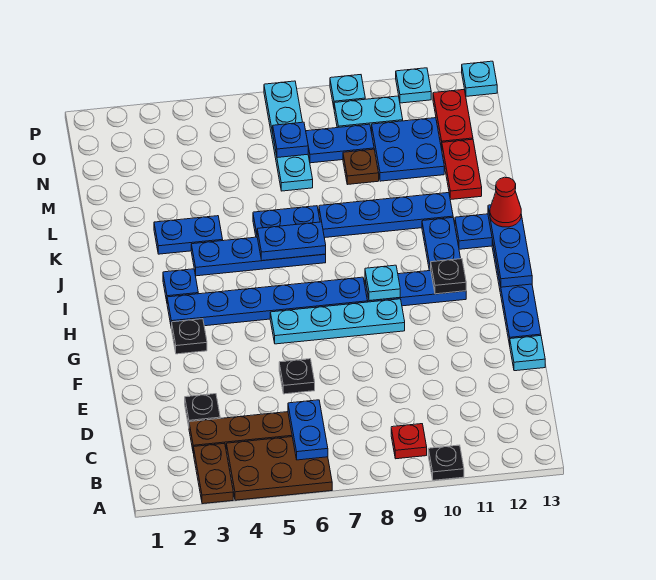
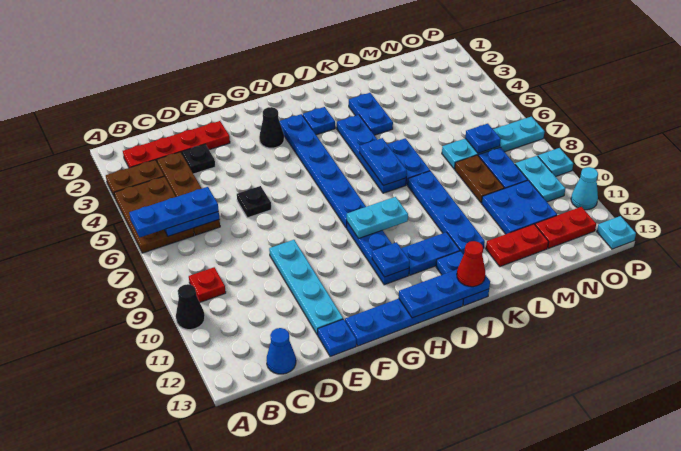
none -> blue 1x3 plate [129,187,219,237]
black 1x1 plate [428,445,464,480] -> black 1x1 cone [176,284,205,330]
none -> red 1x4 plate [123,121,230,168]
none -> blue 1x1 cone [267,328,296,374]
cyan 1x1 plate [510,336,545,371] -> blue 1x1 plate [318,319,356,357]
black 1x1 plate [172,319,207,354] -> black 1x1 cone [259,107,284,148]
cyan 1x4 plate [270,299,405,344] -> cyan 1x4 plate moved to [269,240,343,335]
cyan 1x1 plate [365,265,400,301] -> cyan 1x2 plate [347,197,408,238]
black 1x1 plate [431,259,466,294] -> blue 1x1 plate [372,242,410,277]
brown 1x1 plate [343,149,379,185] -> brown 1x2 plate [455,155,504,203]
cyan 1x1 plate [396,68,431,103] -> cyan 1x1 cone [571,167,598,210]

